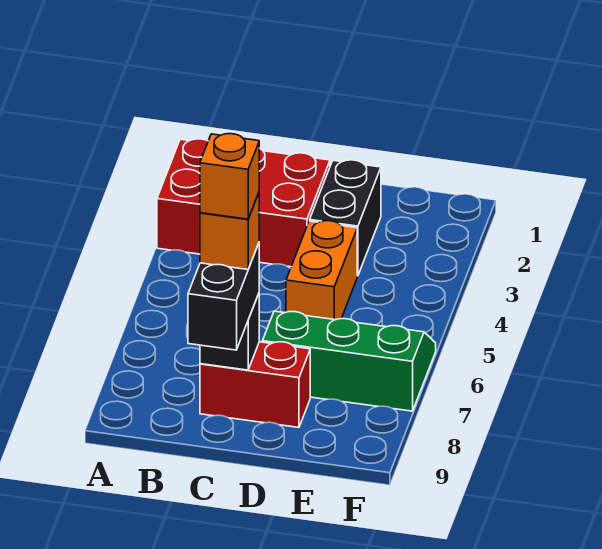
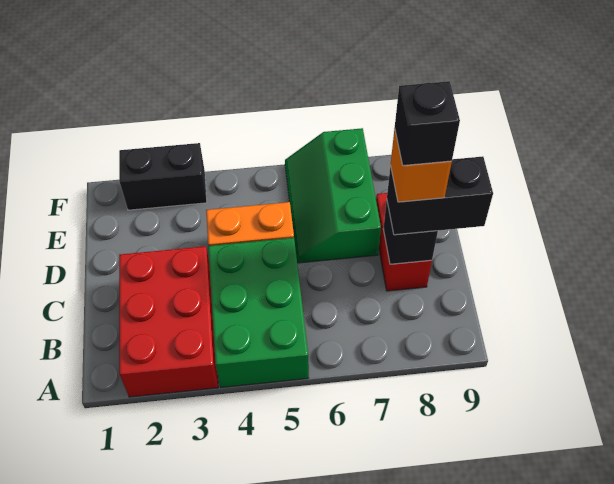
none -> green 2x3 brick [208,238,309,387]
orange 1x1 brick [200,134,259,219] -> black 1x1 brick [395,81,460,166]
black 1x2 brick [310,160,381,276] -> black 1x2 brick moved to [119,143,207,210]

